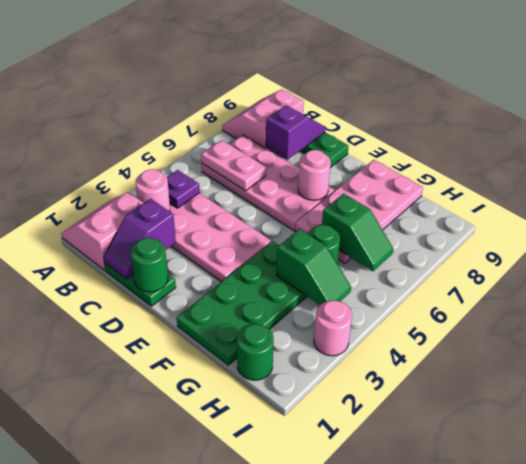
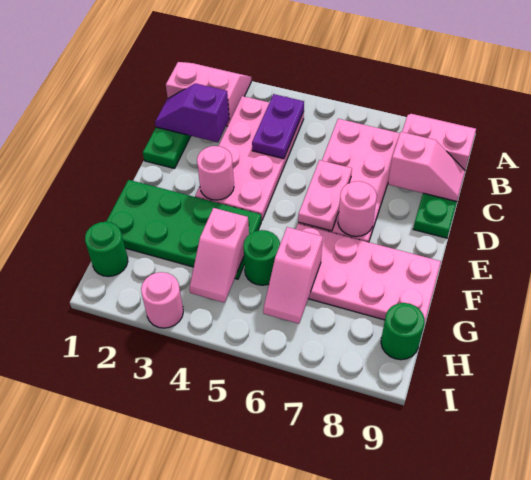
pink 1x1 round brick [136,169,170,211] -> pink 1x1 round brick moved to [197,146,234,200]
purple 1x1 plate [167,170,200,208] -> purple 1x2 plate [252,94,304,159]
pink 1x2 plate [201,140,266,191] -> pink 1x2 plate moved to [298,160,352,231]
purple 1x2 slope [266,105,326,160] -> pink 1x2 slope [388,132,465,201]
green 1x1 round brick [131,238,168,292] -> green 1x1 round brick moved to [381,303,425,360]
green 1x2 slope [276,229,351,305] -> pink 1x2 slope [189,208,249,303]
green 1x2 slope [322,193,393,271] -> pink 1x2 slope [263,227,323,324]

